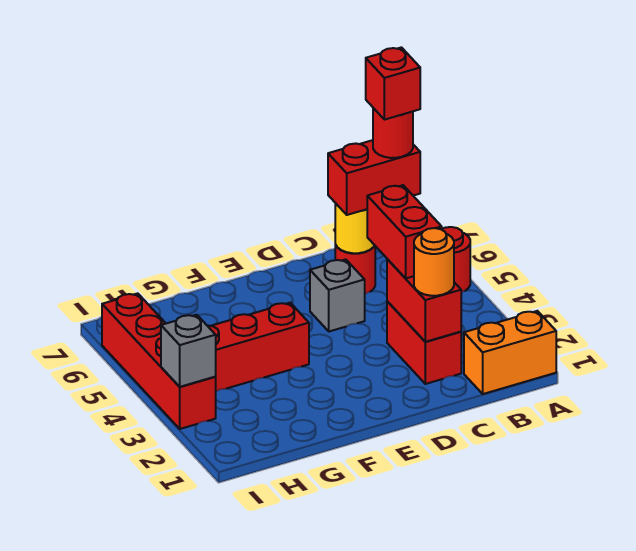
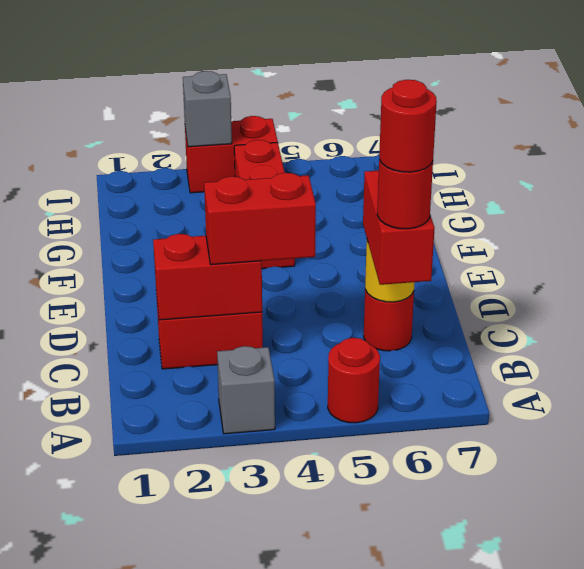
orange 1x2 brick [464,311,556,394] -> none
red 1x1 brick [366,47,420,120] -> red 1x1 round brick [379,80,437,172]
orange 1x1 round brick [414,228,454,296] -> none
grey 1x1 brick [310,259,365,331] -> grey 1x1 brick moved to [217,346,275,434]
red 1x4 brick [102,293,216,429] -> red 1x2 brick [185,116,278,193]

